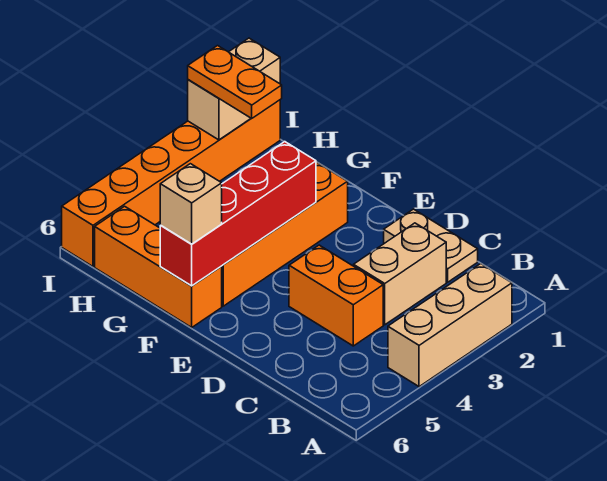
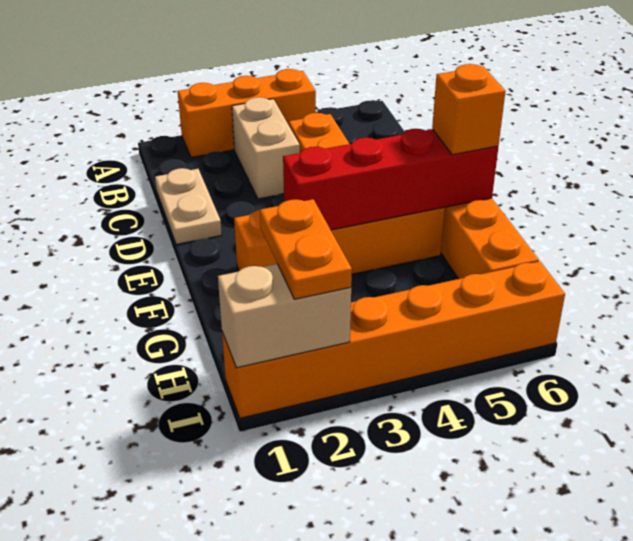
tan 1x3 brick [388,264,512,387] -> orange 1x3 brick [178,69,316,157]
tan 1x2 brick [354,223,446,325] -> tan 1x2 brick turned to [232,97,300,199]
tan 1x1 brick [160,164,222,244] -> orange 1x1 brick [432,64,505,155]

